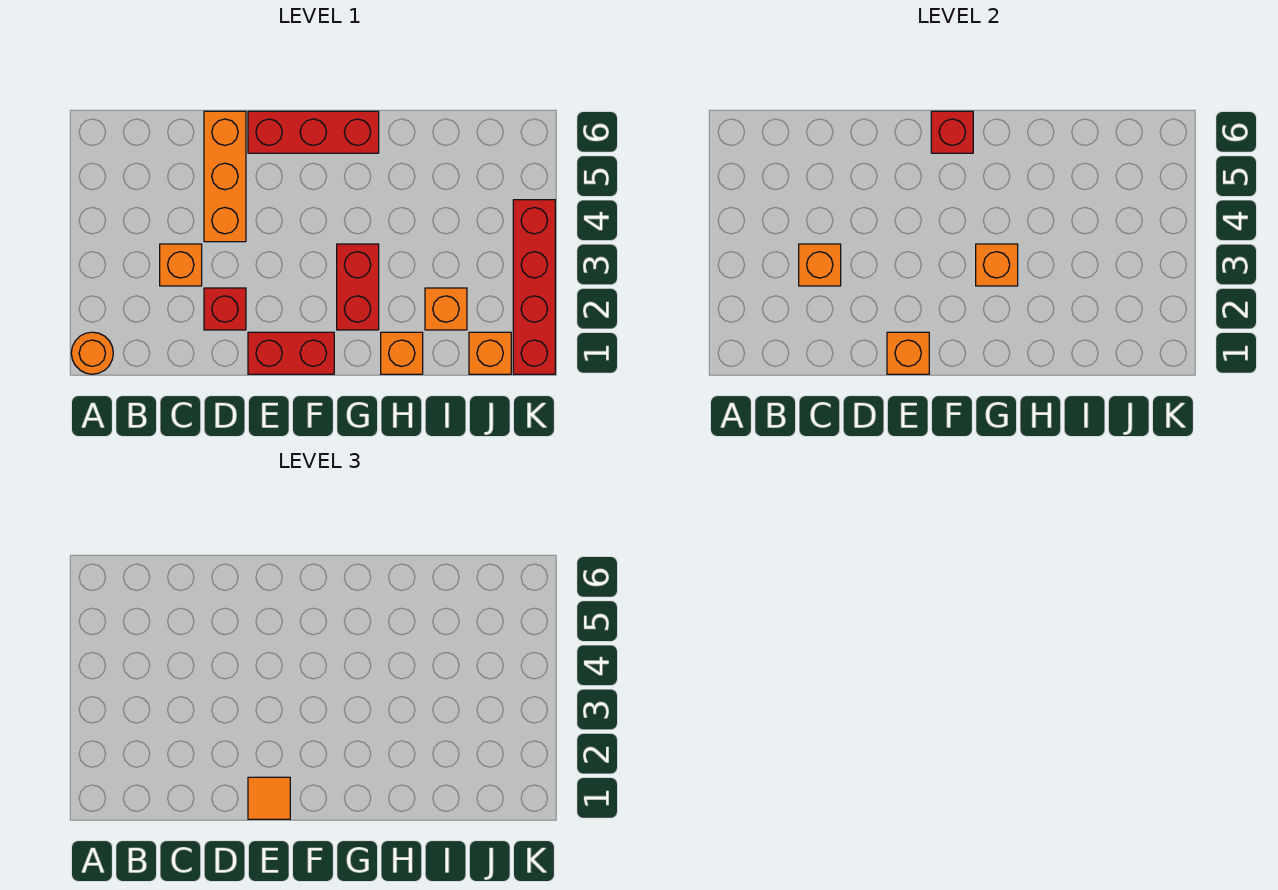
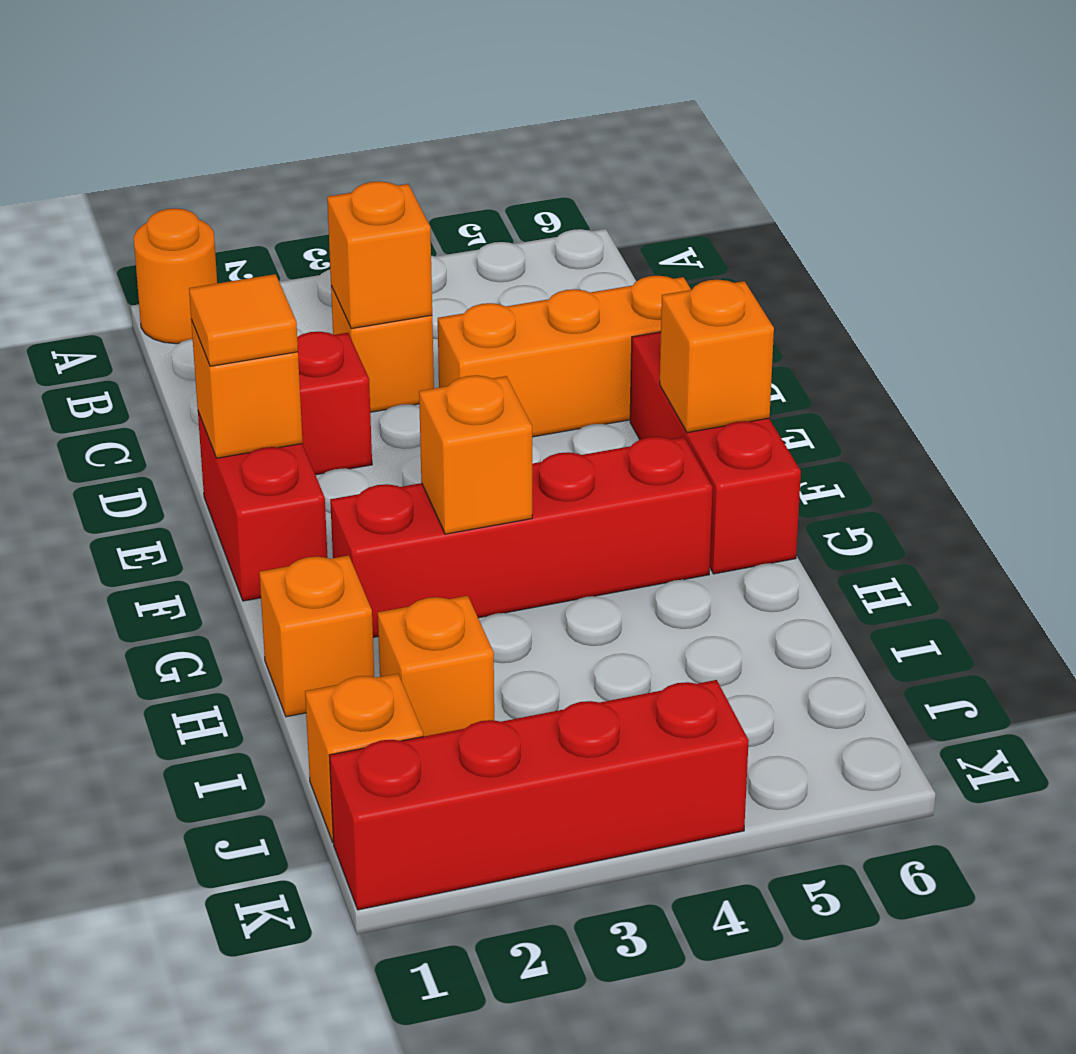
red 1x1 brick [931,111,973,153] -> orange 1x1 brick [660,280,774,433]
red 1x2 brick [337,244,379,330] -> red 1x4 brick [330,437,713,637]

